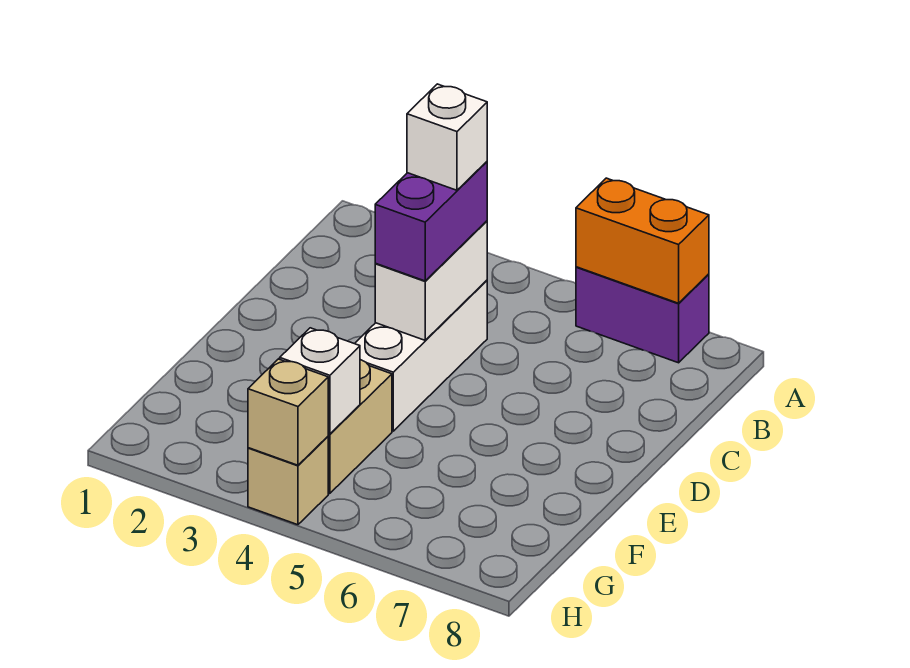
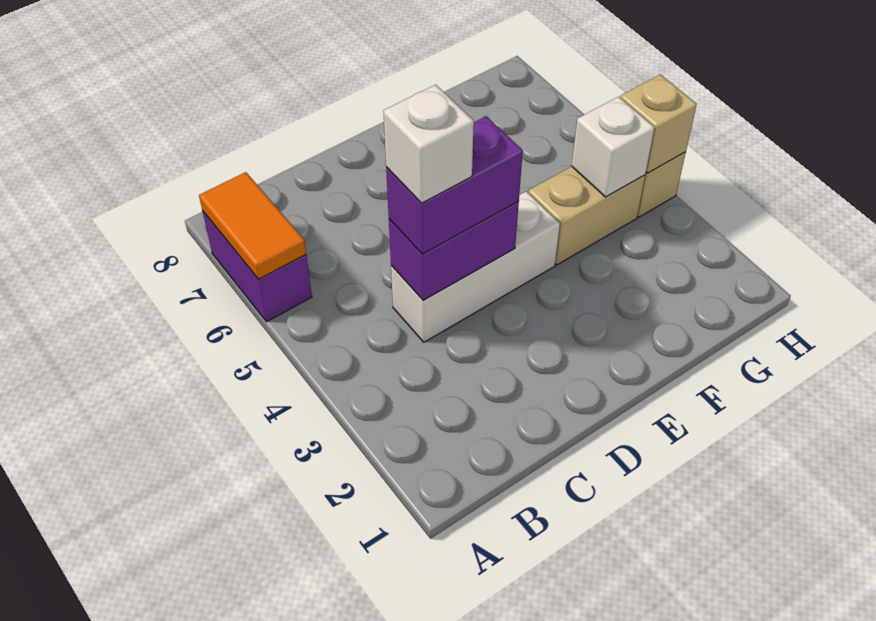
orange 1x2 brick [576,178,709,303] -> orange 1x2 tile [199,172,306,279]
white 1x2 brick [375,221,487,340] -> purple 1x2 brick [389,202,519,301]

